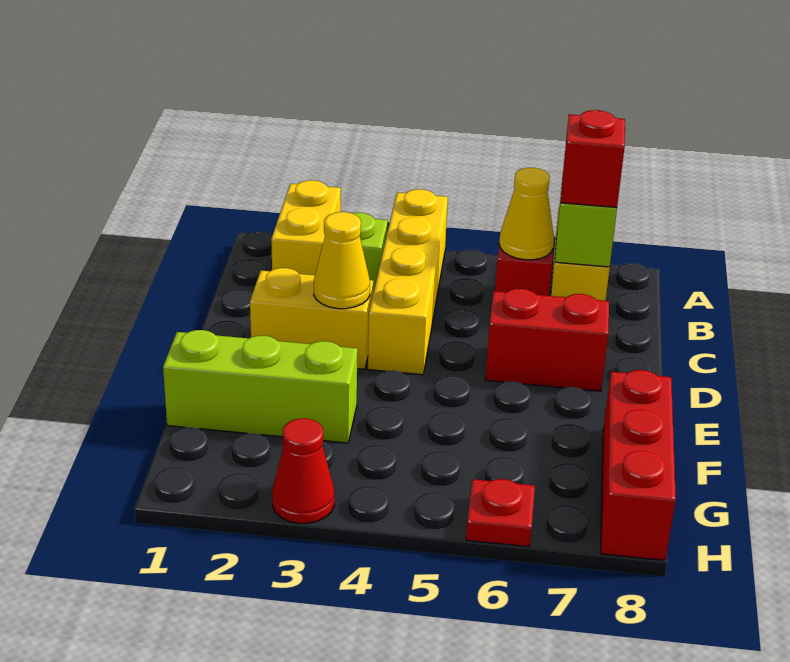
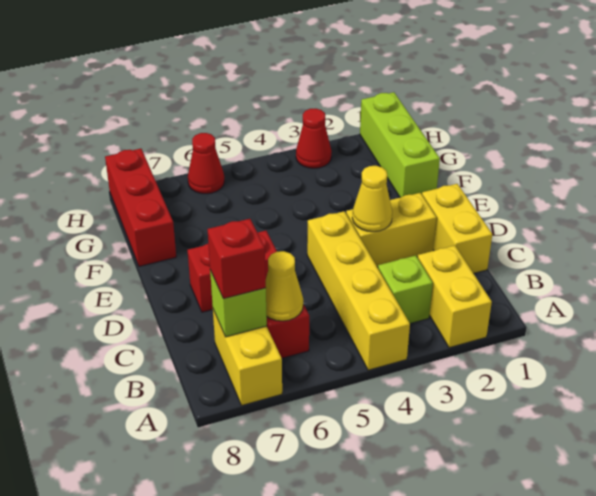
none -> yellow 1x2 brick [422,184,492,273]
lime 1x3 brick [163,330,358,443] -> lime 1x3 brick turned to [360,92,440,198]
red 1x1 plate [466,479,535,547] -> red 1x1 cone [188,133,225,194]

